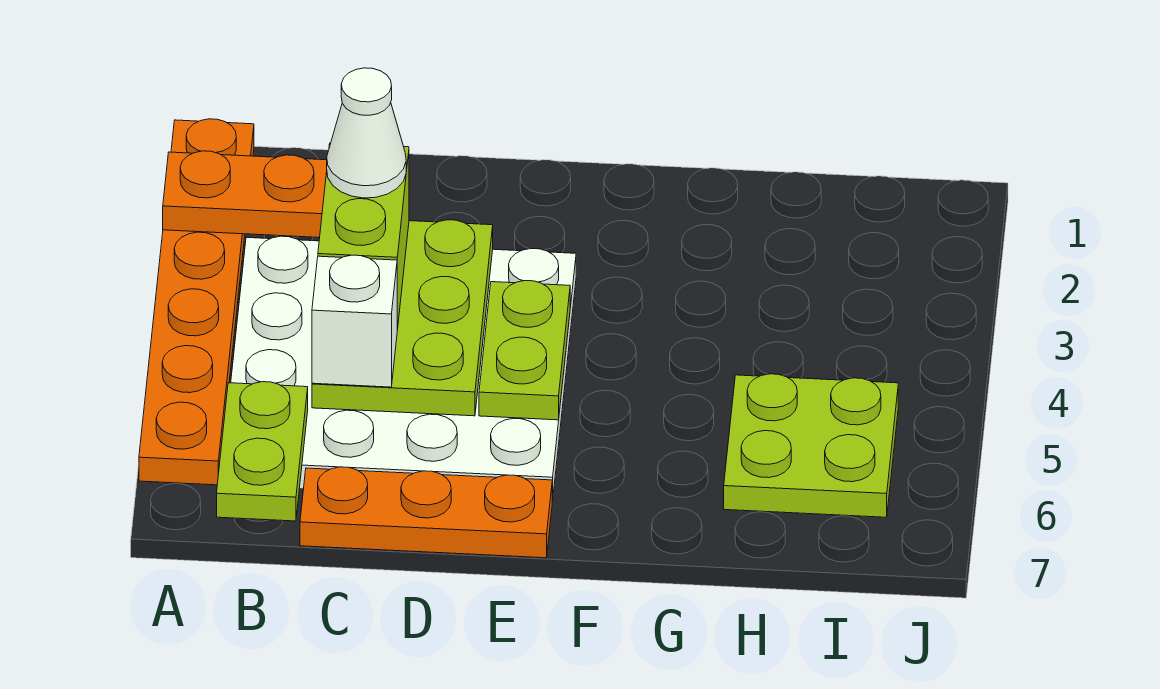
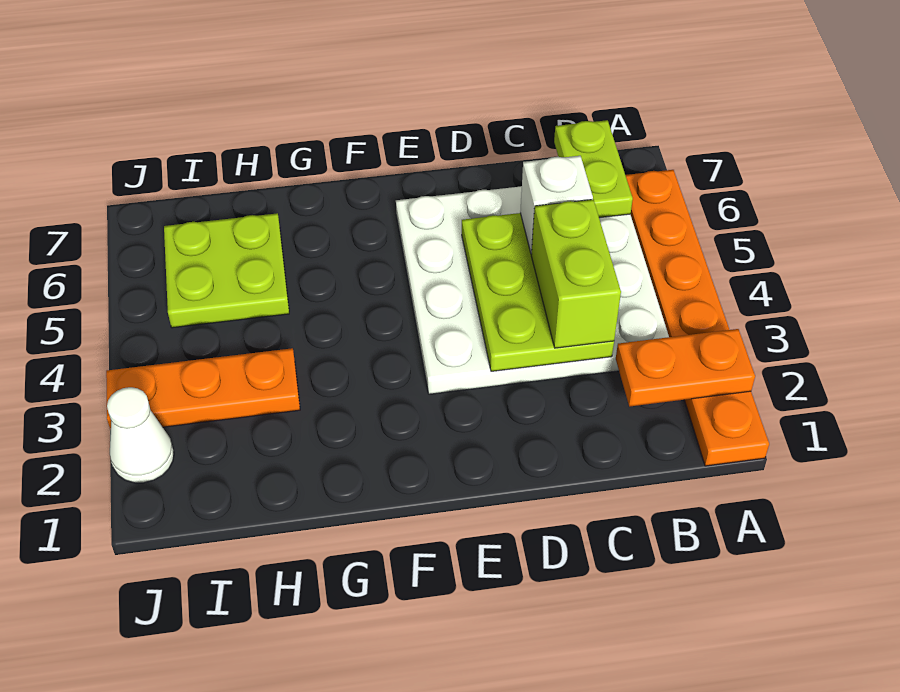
white 1x1 cone [327,68,406,198] -> white 1x1 cone moved to [107,387,174,483]
orange 1x3 plate [300,467,552,558] -> orange 1x3 plate moved to [106,348,300,430]
lime 1x2 plate [479,281,570,420] -> none

